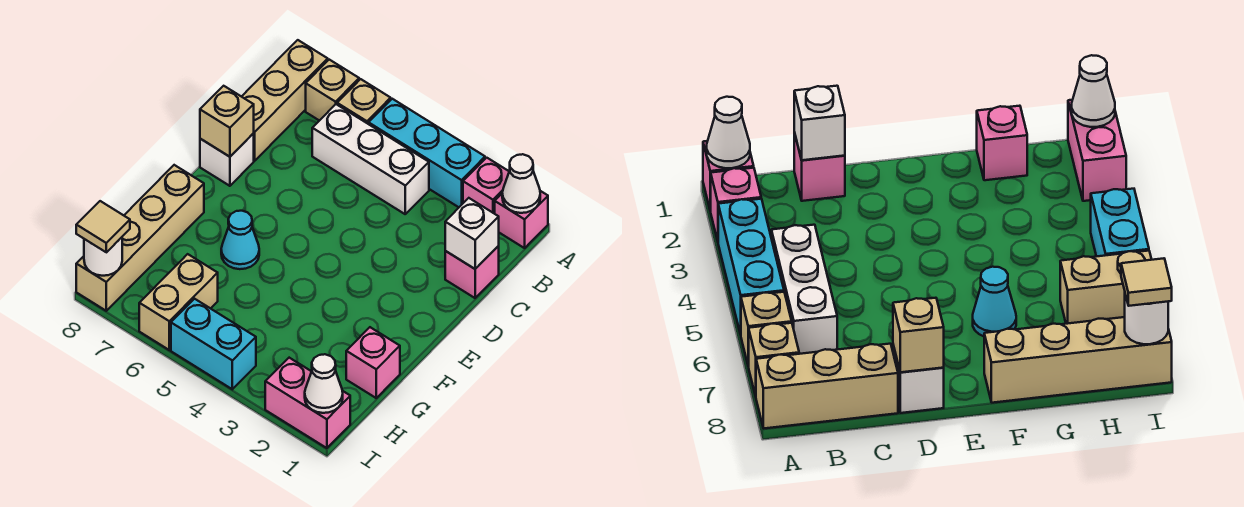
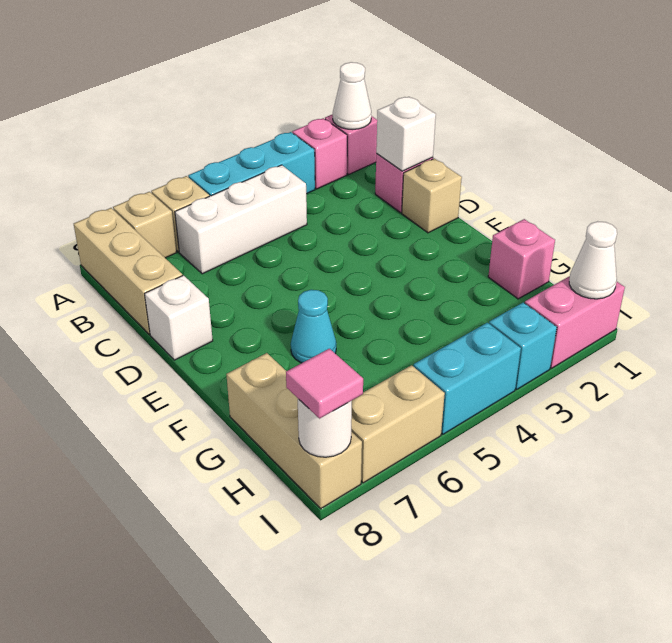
tan 1x1 brick [200,86,254,157] -> tan 1x1 brick moved to [402,158,462,233]
tan 1x4 brick [76,165,204,311] -> tan 1x3 brick [226,353,362,509]
tan 1x2 brick [139,254,218,350] -> tan 1x2 brick turned to [351,365,445,483]
none -> cyan 1x1 brick [489,302,557,389]
tan 1x1 tile [76,201,130,252] -> pink 1x1 tile [286,349,363,419]

